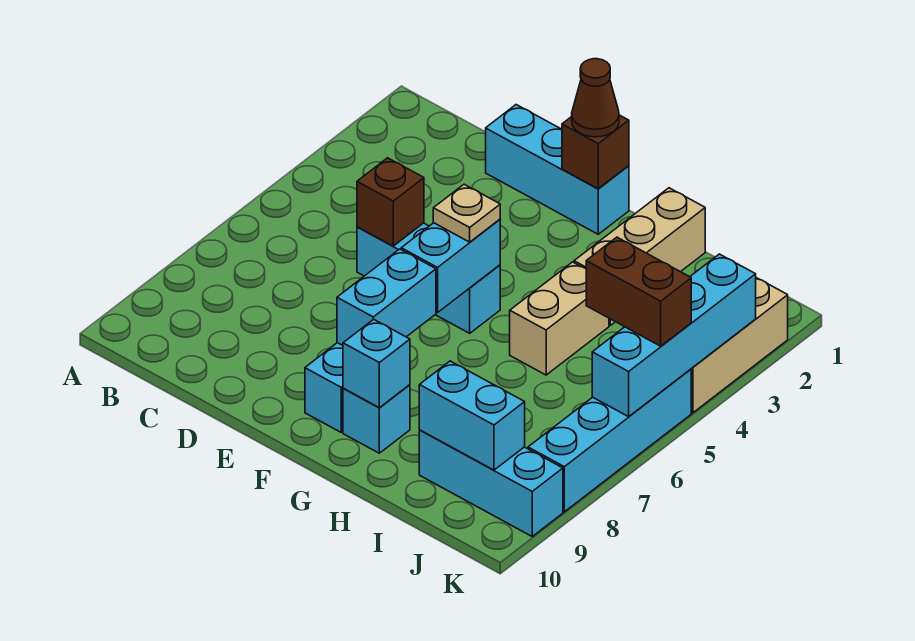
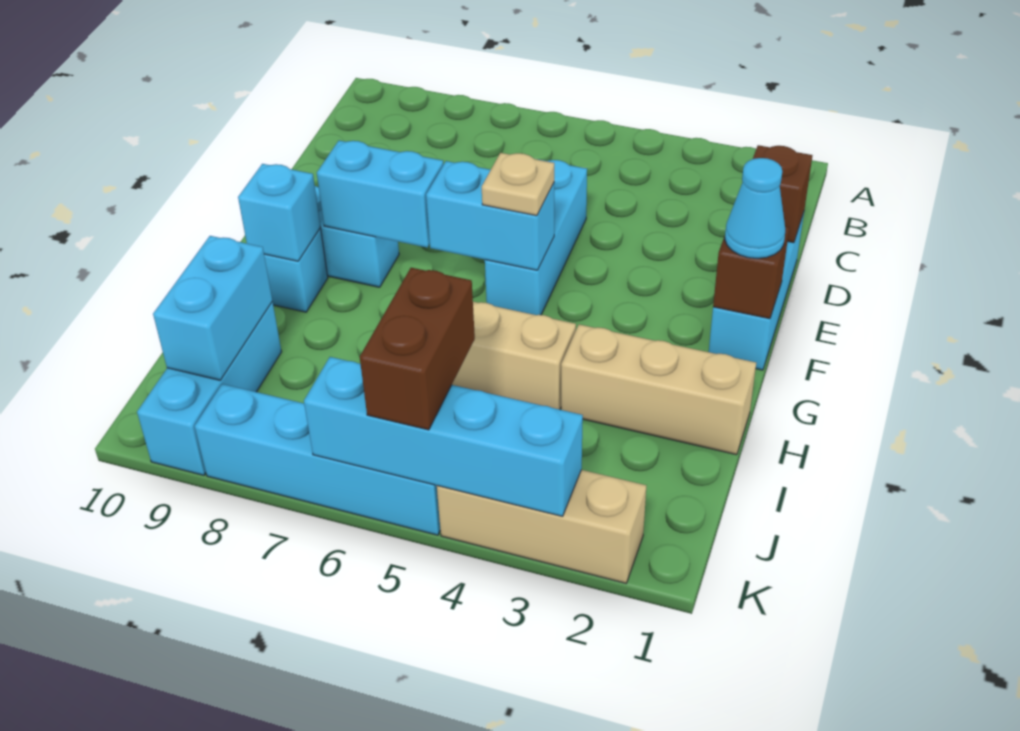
brown 1x1 brick [357,158,424,246] -> brown 1x1 brick moved to [753,145,812,243]
brown 1x1 cone [572,59,619,137] -> cyan 1x1 cone [725,158,785,259]

